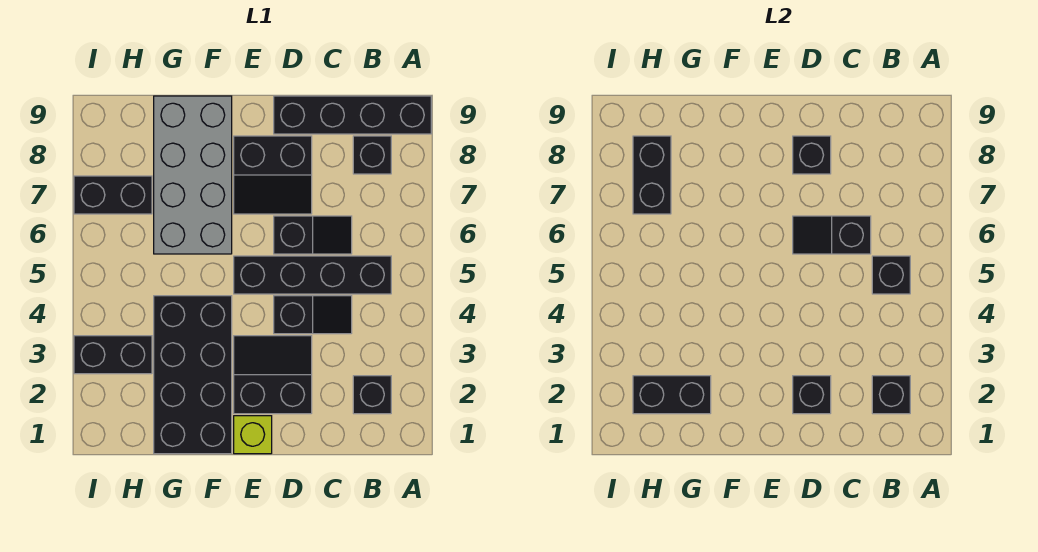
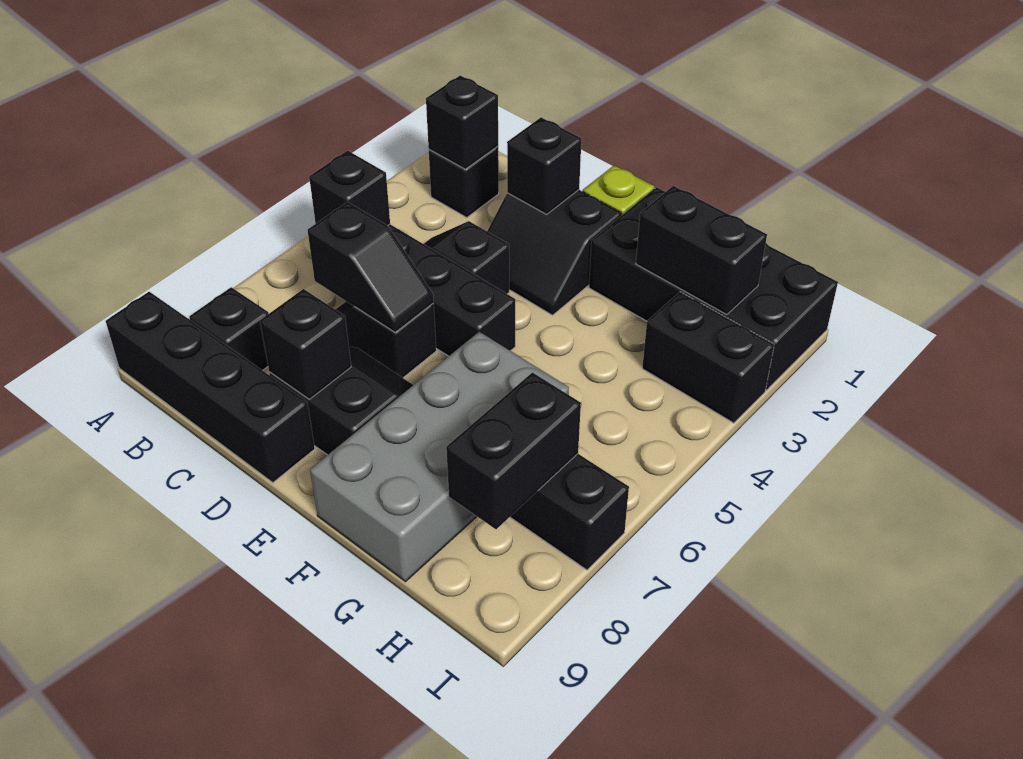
black 2x4 brick [154,296,232,454] -> black 2x4 brick turned to [589,187,838,390]

